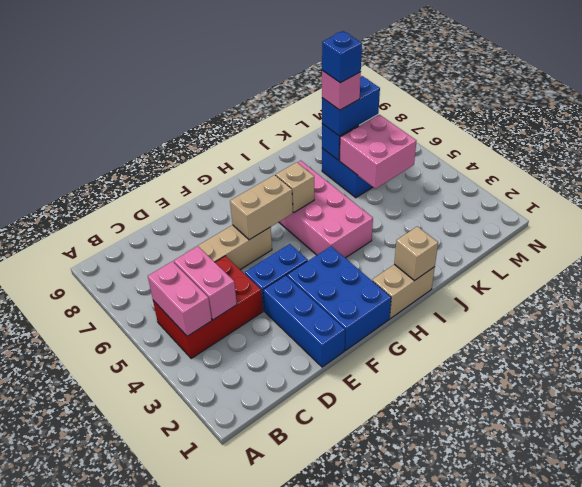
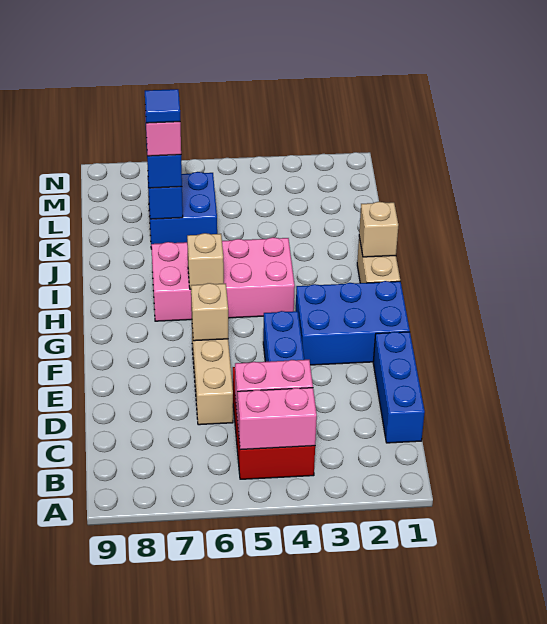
blue 1x3 brick [263,275,345,367] -> blue 1x3 brick turned to [373,332,425,443]
tan 1x2 brick [230,175,293,240] -> tan 1x1 brick [191,283,228,341]
pink 2x2 brick [340,115,416,189] -> none
blue 1x1 brick [322,31,362,83] -> blue 1x1 tile [145,89,180,123]

